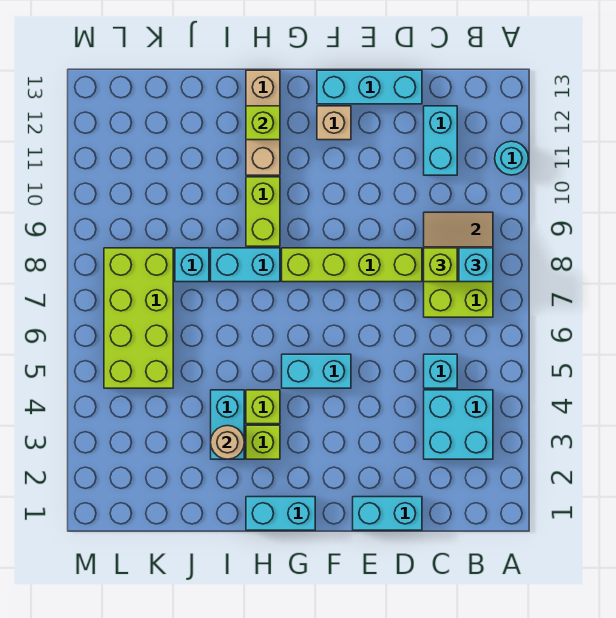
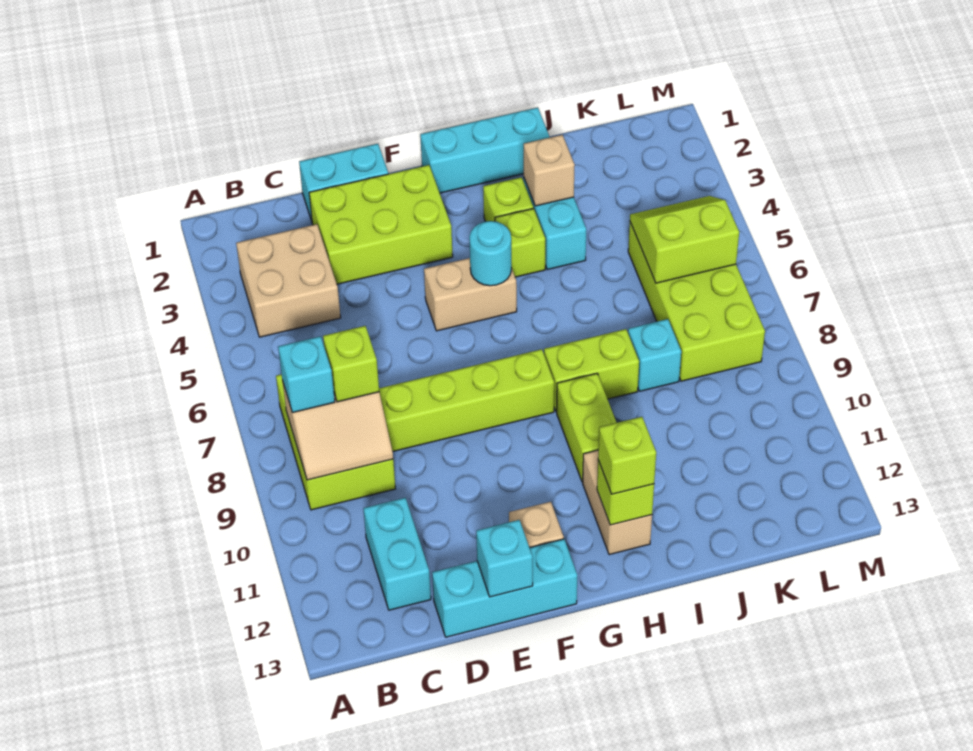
cyan 1x1 round brick [495,141,528,175] -> cyan 1x1 round brick moved to [469,221,511,286]
cyan 2x2 brick [424,390,493,459] -> tan 2x2 brick [236,224,341,337]
cyan 1x1 brick [424,354,457,388] -> cyan 1x1 brick moved to [476,520,533,597]
none -> lime 2x3 brick [309,165,453,284]
cyan 1x2 brick [282,354,351,388] -> tan 1x2 brick [424,258,517,331]
cyan 1x2 brick [246,497,315,530] -> cyan 1x3 brick [420,108,549,193]
cyan 1x2 brick [211,248,280,282] -> lime 1x2 brick [544,329,639,412]
tan 1x3 brick [246,70,280,175] -> tan 1x2 brick [583,450,652,555]
none -> lime 1x1 brick [598,417,656,494]
tan 1x1 round brick [211,426,244,459] -> tan 1x1 brick [524,135,575,206]
none -> lime 2x2 slope [630,196,739,283]

